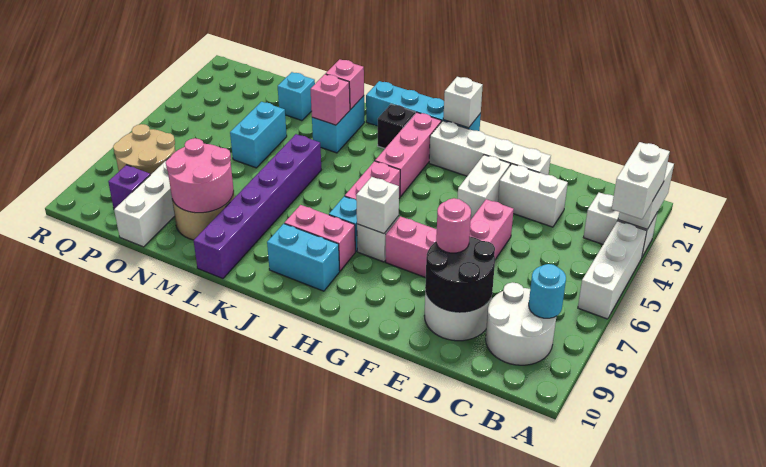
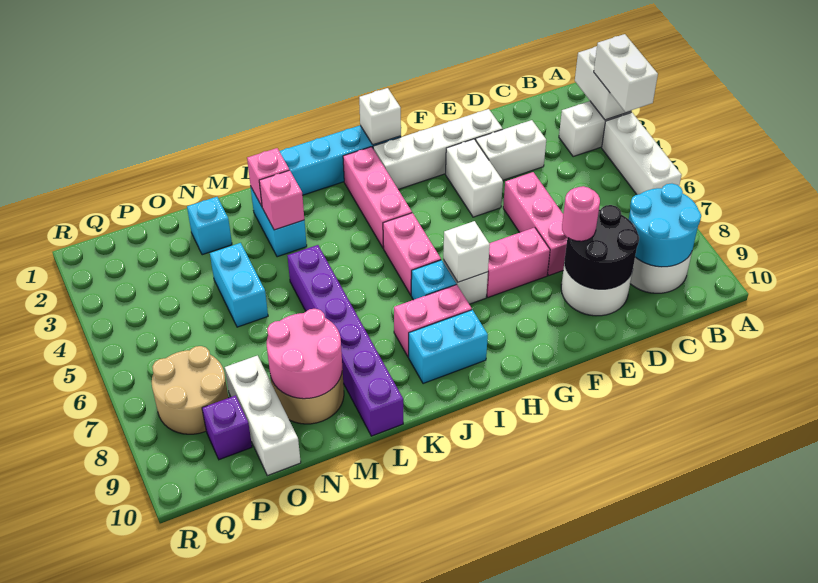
cyan 1x1 round brick [529,264,566,318] -> cyan 2x2 round brick [629,184,701,267]
black 1x1 brick [378,104,415,148] -> none

